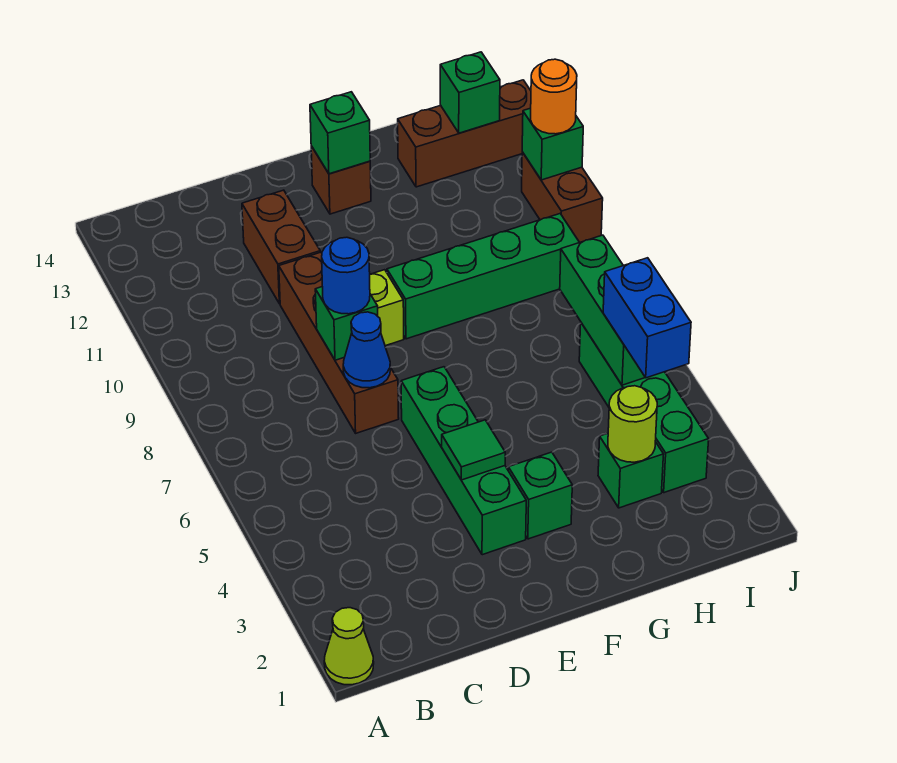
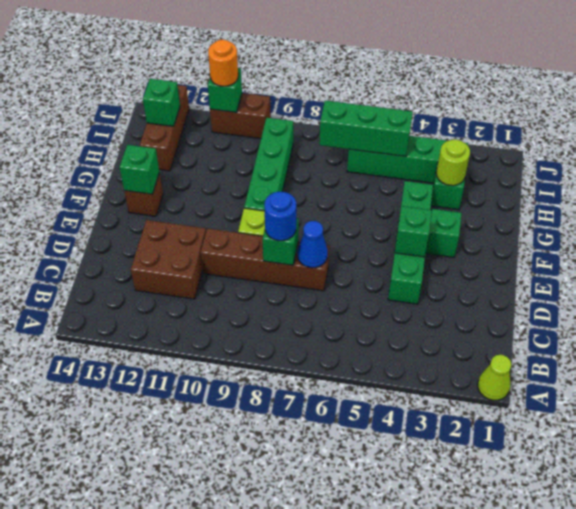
brown 1x2 brick [242,190,320,304] -> brown 2x2 brick [131,220,206,299]
green 1x4 brick [401,367,526,555] -> green 1x4 brick turned to [388,181,433,304]
green 1x1 tile [442,420,505,480] -> green 1x1 brick [395,206,432,257]
blue 1x2 brick [603,258,691,378] -> none

